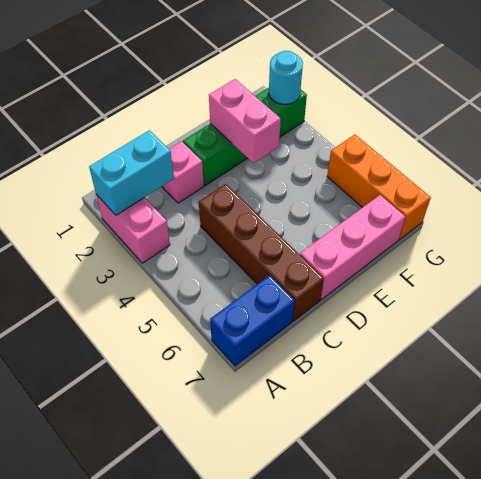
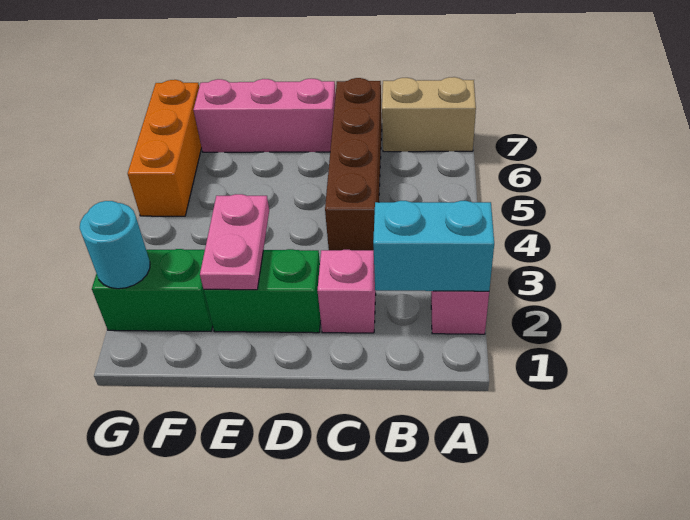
blue 1x2 brick [210,275,295,366] -> tan 1x2 brick [382,77,476,152]
pink 1x2 brick [209,79,281,163] -> pink 1x2 plate [200,194,269,290]

